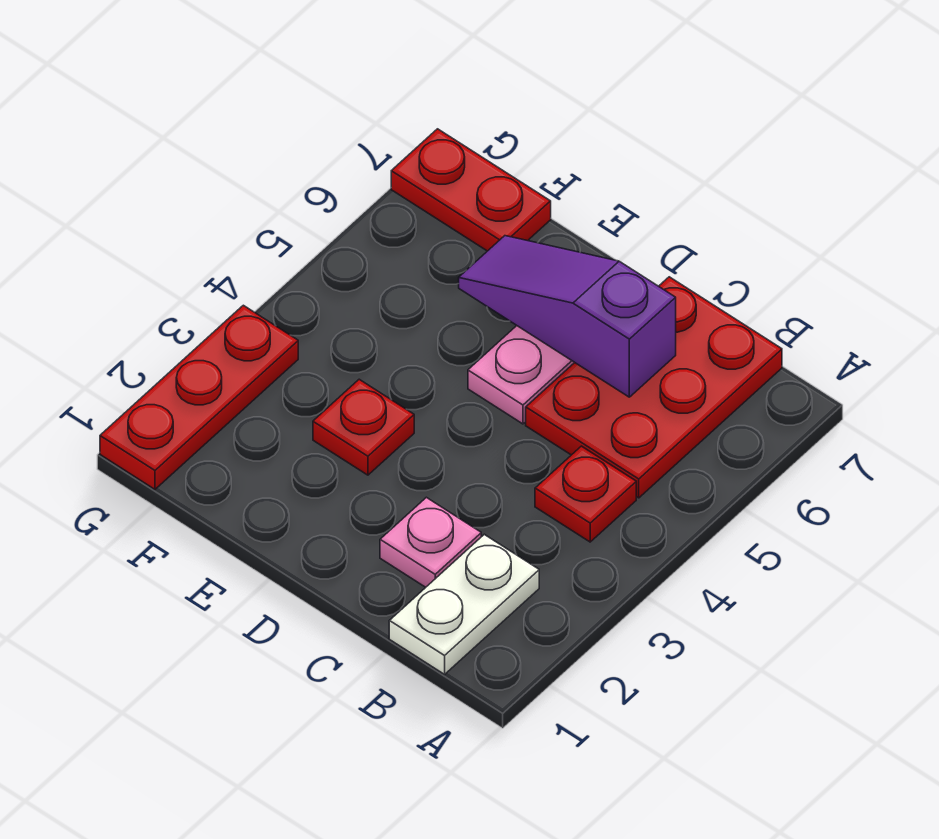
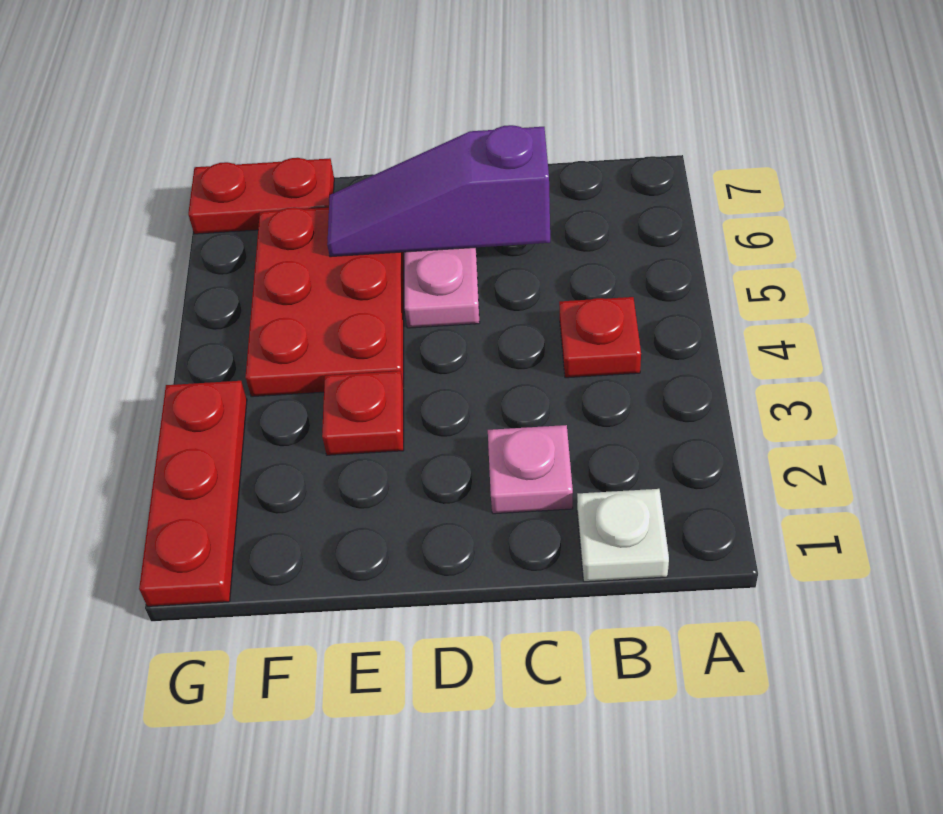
white 1x2 plate [389,534,539,674] -> white 1x1 plate [577,489,669,582]
red 2x3 plate [526,277,782,498] -> red 2x3 plate moved to [245,208,404,397]

